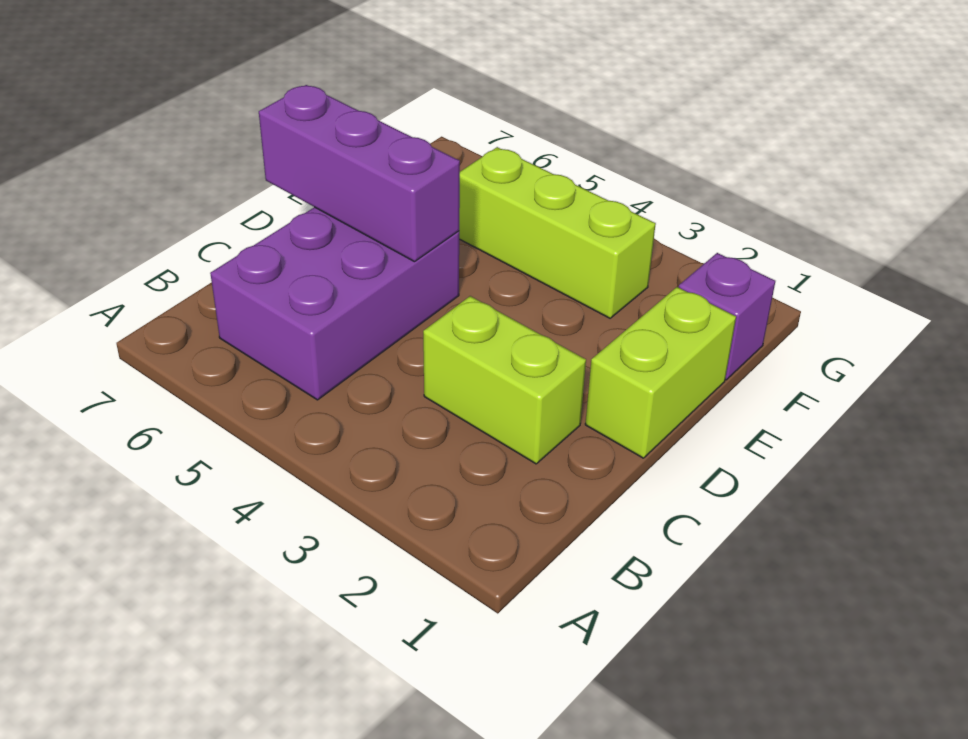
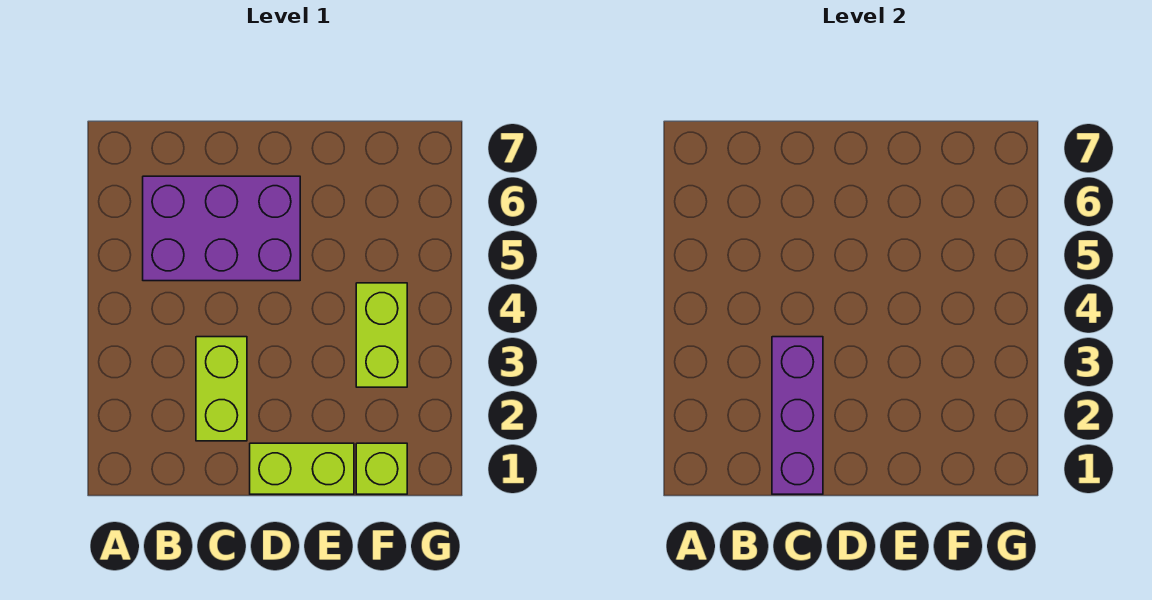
purple 1x3 brick [259,85,460,262] -> purple 1x3 brick moved to [772,337,823,494]
purple 1x1 brick [679,253,775,380] -> lime 1x1 brick [356,443,407,494]
lime 1x3 brick [459,147,656,318] -> lime 1x2 brick [356,283,407,387]

